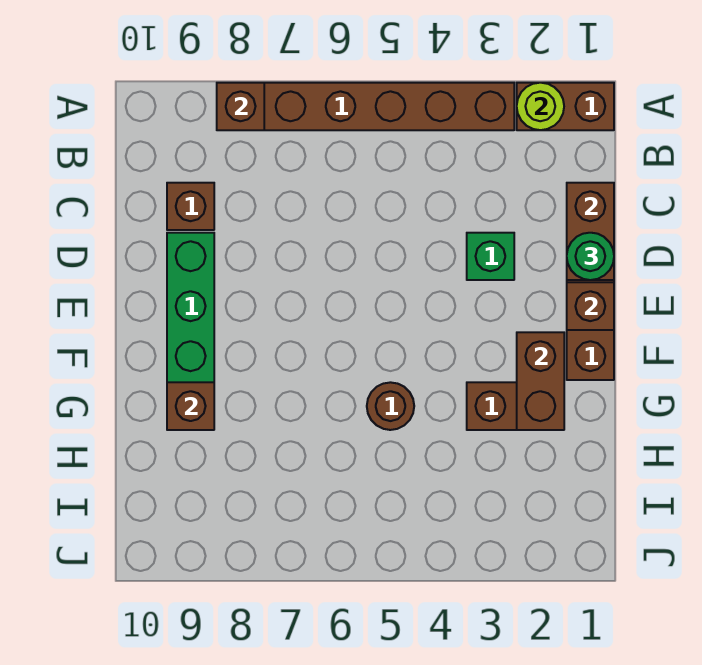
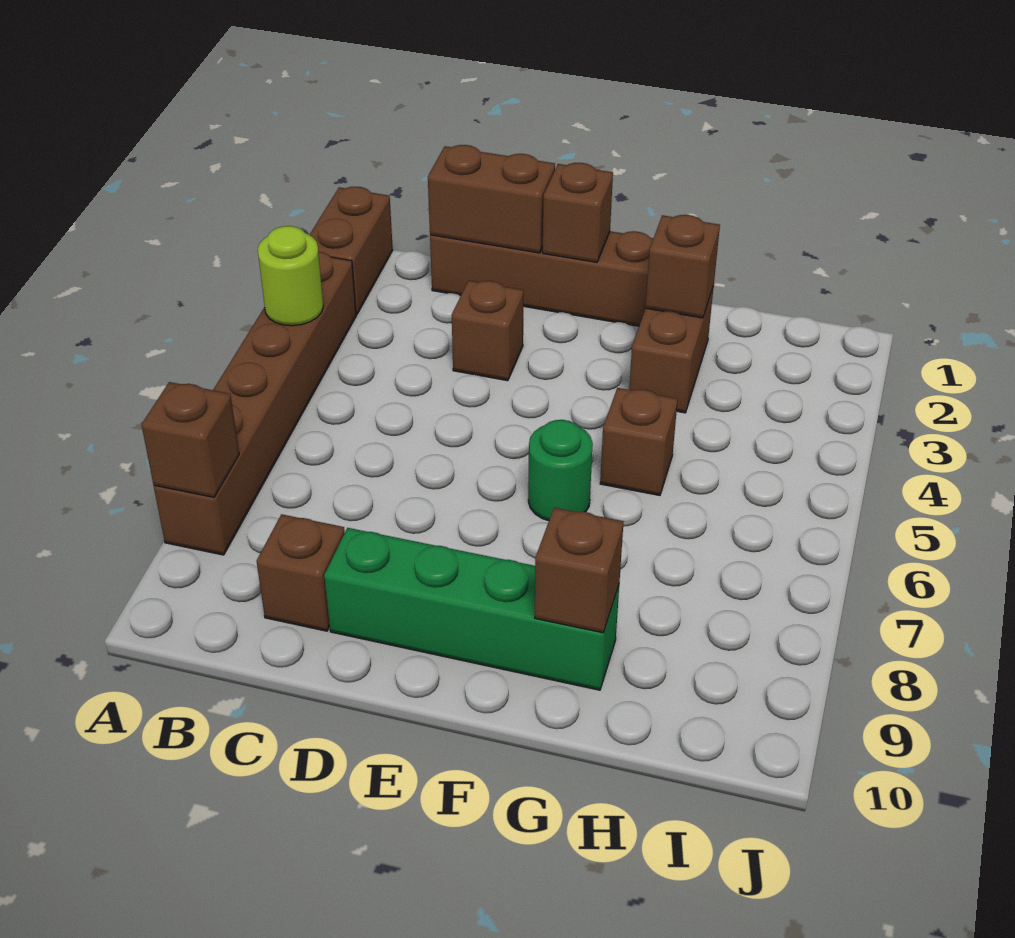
lime 1x1 round brick [517,83,564,130] -> lime 1x1 round brick moved to [258,226,323,326]
green 1x1 round brick [567,233,614,280] -> green 1x1 round brick moved to [528,420,593,521]
green 1x1 brick [467,233,514,280] -> brown 1x1 brick [452,281,524,381]
brown 1x2 brick [517,332,564,430] -> brown 1x1 brick [646,215,720,318]
brown 1x1 round brick [367,382,414,430] -> brown 1x1 brick [600,388,678,495]

